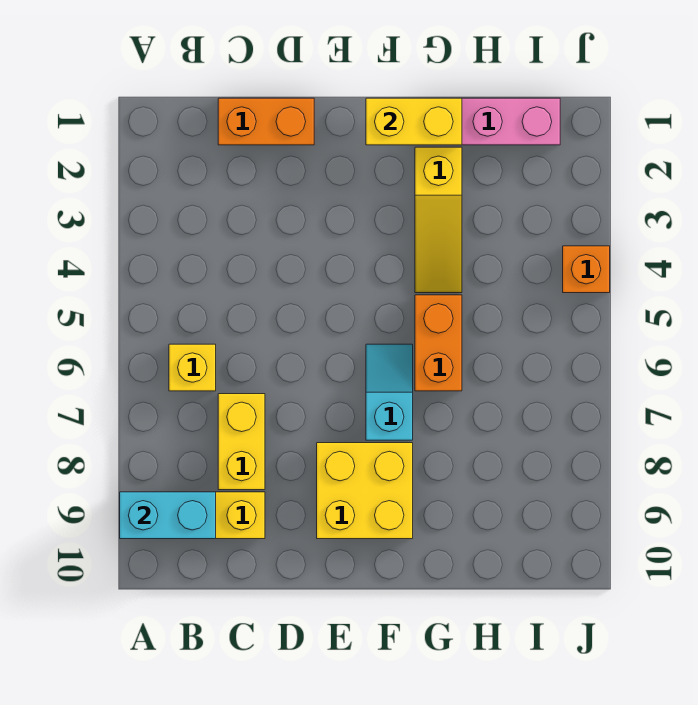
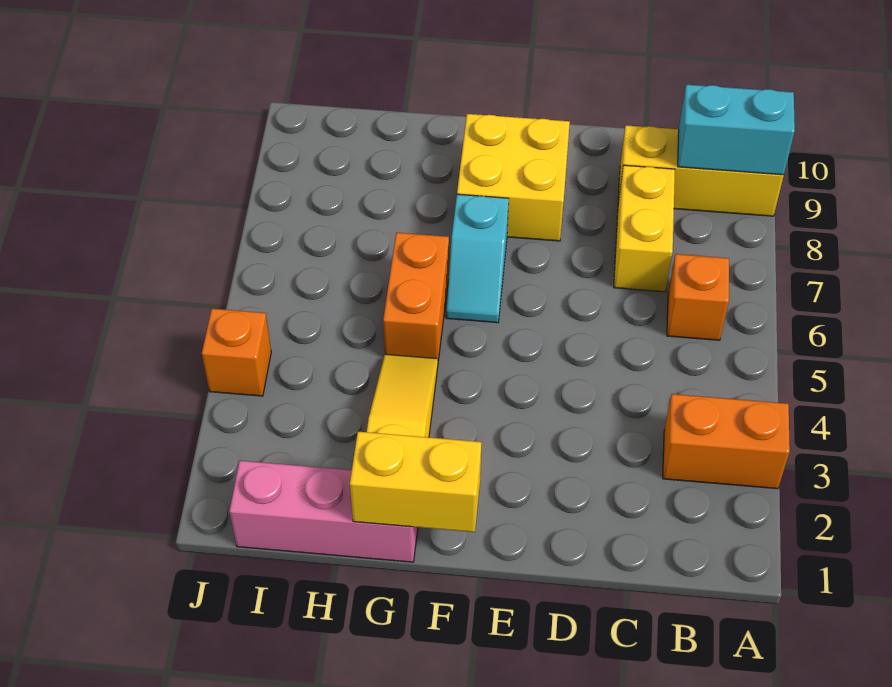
yellow 1x1 brick [169,344,216,391] -> orange 1x1 brick [667,254,729,340]
orange 1x2 brick [218,98,314,145] -> orange 1x2 brick moved to [663,394,790,489]

